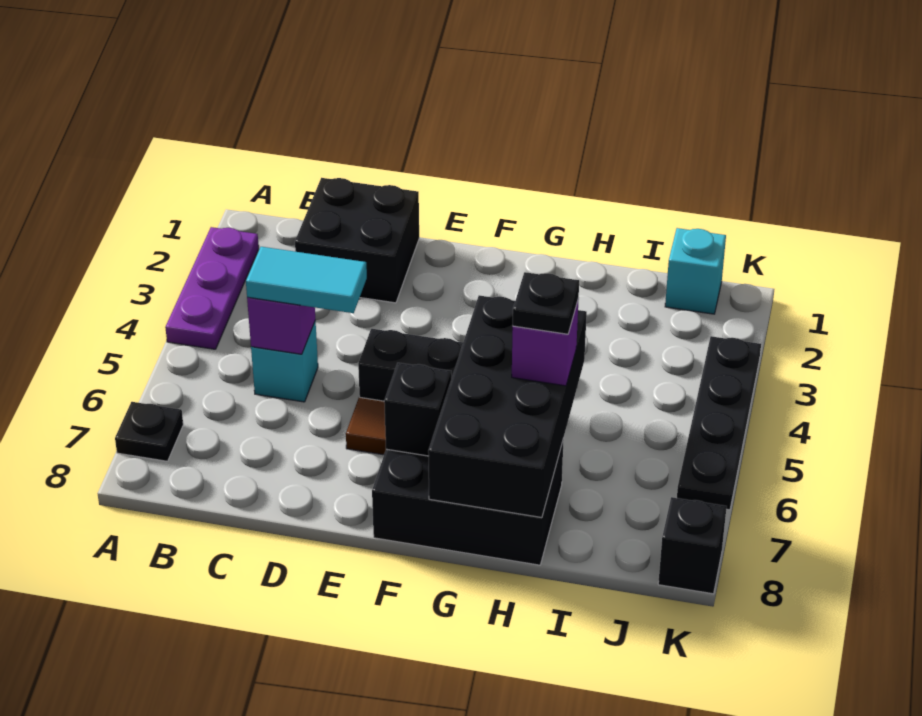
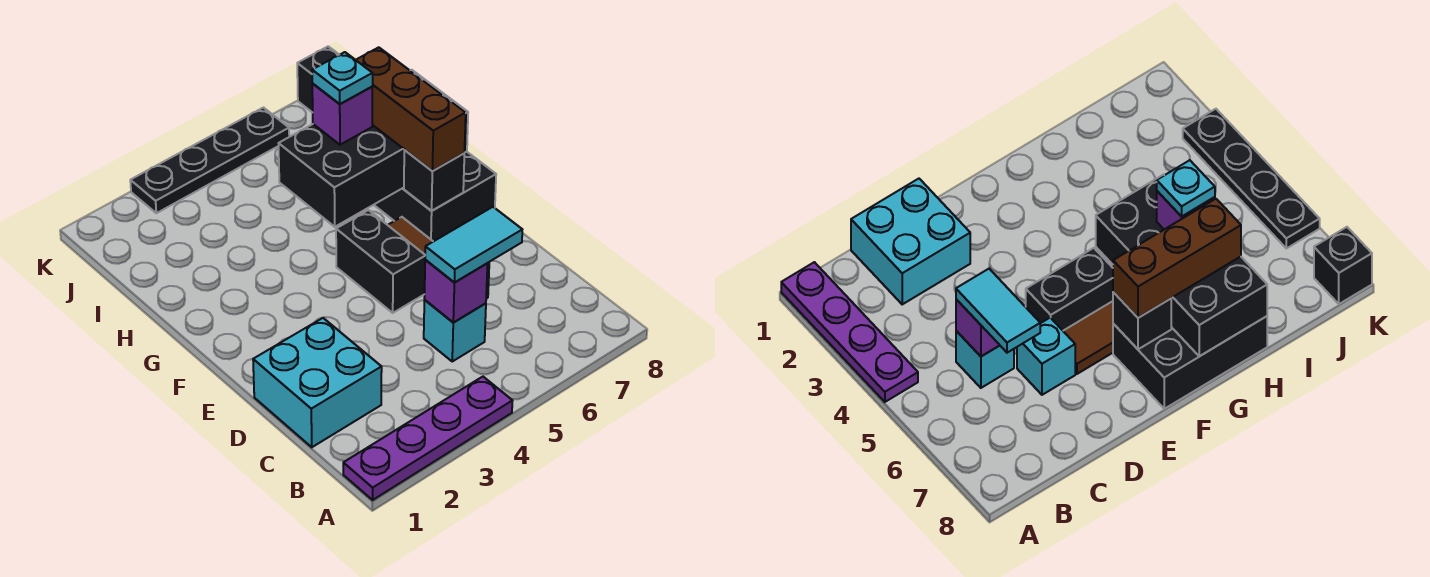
purple 1x3 plate [165,227,259,349] -> purple 1x4 plate [343,377,512,500]
black 1x1 plate [115,402,183,461] -> none
black 2x2 brick [295,178,419,303] -> cyan 2x2 brick [253,318,382,447]
cyan 1x2 tile [246,247,367,313] -> cyan 1x2 tile turned to [425,207,522,283]
none -> brown 1x3 brick [356,47,466,171]
black 1x1 plate [513,272,579,334] -> cyan 1x1 plate [312,52,373,104]
cyan 1x1 brick [665,228,726,314] -> cyan 1x1 brick moved to [1017,318,1075,395]

